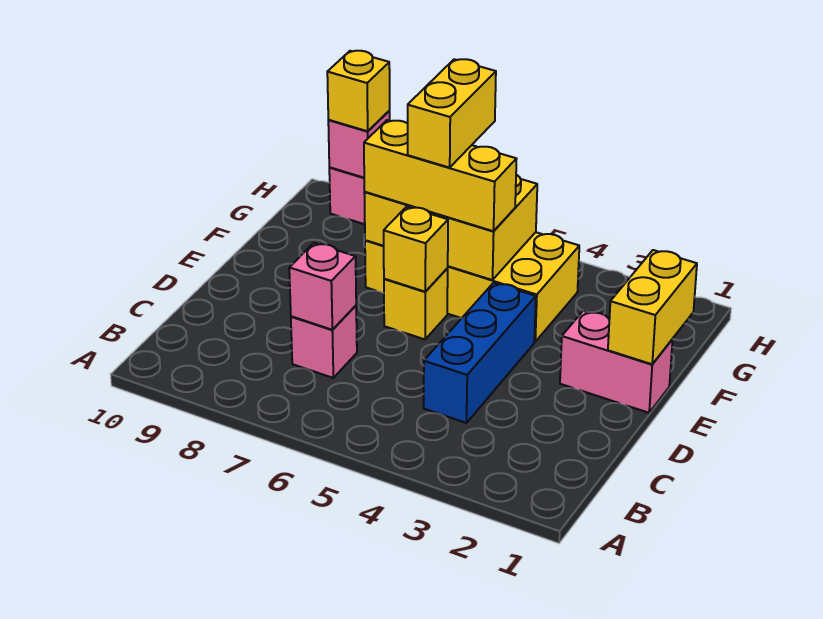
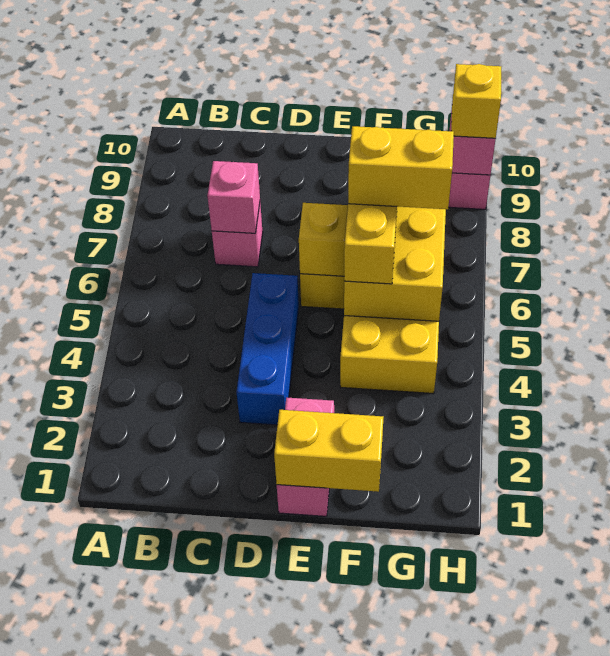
blue 1x3 brick [424,283,536,423] -> blue 1x3 brick turned to [236,273,299,425]

